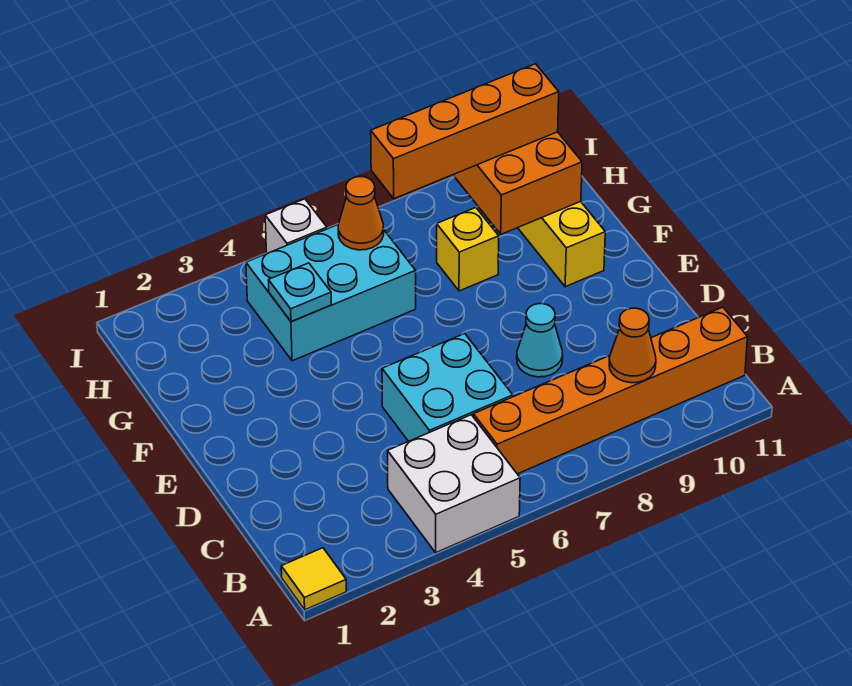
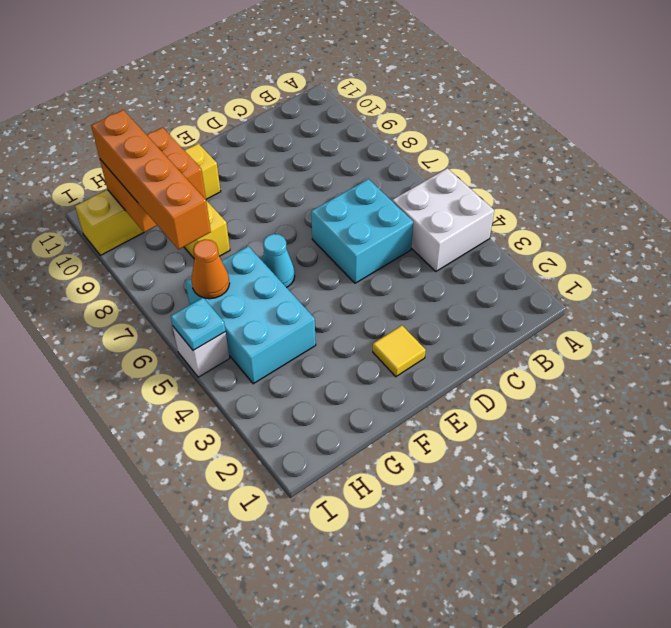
yellow 1x1 tile [281,548,346,610] -> yellow 1x1 tile moved to [373,326,426,377]
orange 1x6 brick [473,307,747,474] -> none
orange 1x1 cone [609,308,656,383] -> none
cyan 1x1 cone [517,304,563,377] -> cyan 1x1 cone moved to [262,234,295,288]
cyan 1x1 plate [269,263,331,321] -> cyan 1x1 plate moved to [171,298,226,350]

